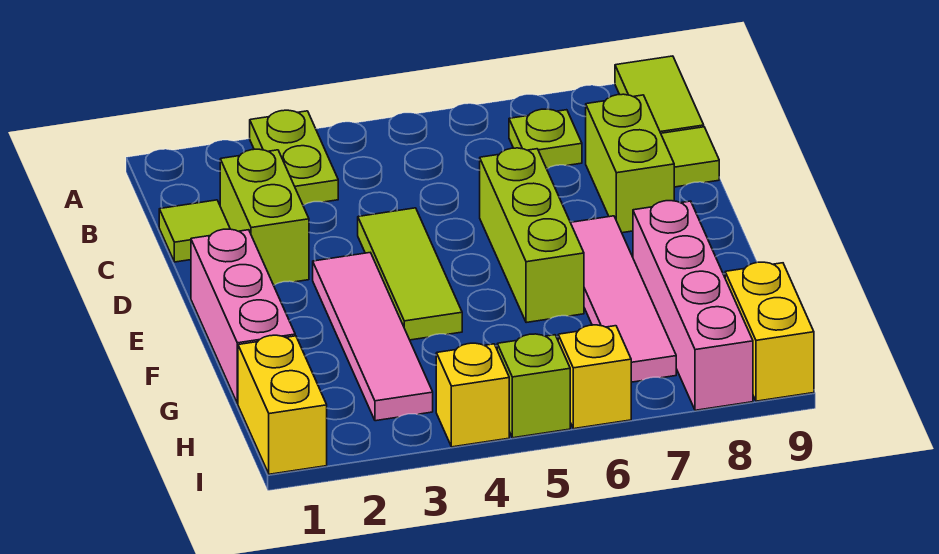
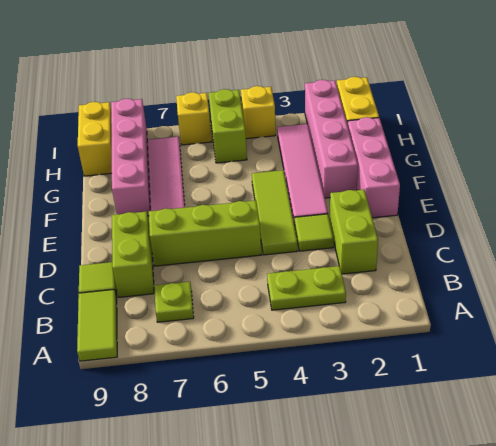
lime 1x2 plate [250,110,338,205] -> lime 1x2 plate turned to [267,266,346,310]
lime 1x1 tile [159,200,230,262] -> lime 1x1 tile moved to [294,214,334,251]
lime 1x3 brick [480,148,584,323] -> lime 1x3 brick turned to [149,200,261,266]
none -> pink 1x4 brick [305,80,358,198]
lime 1x1 brick [497,334,570,438] -> lime 1x2 brick [209,89,247,163]

